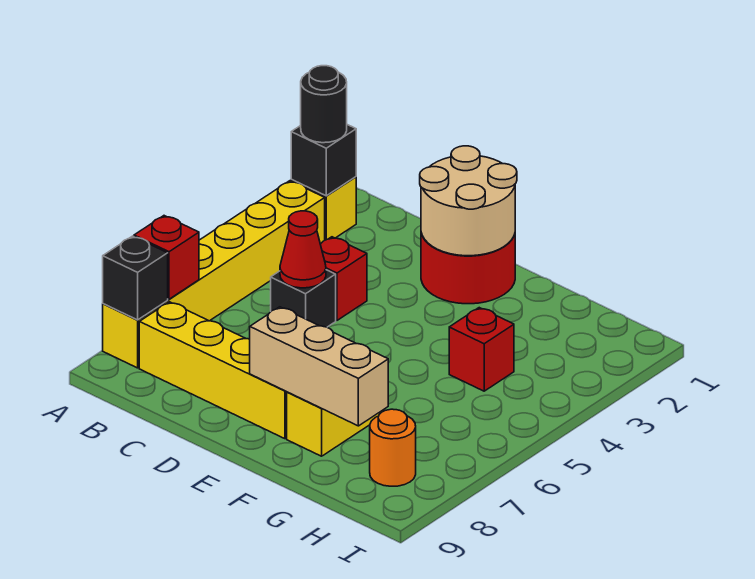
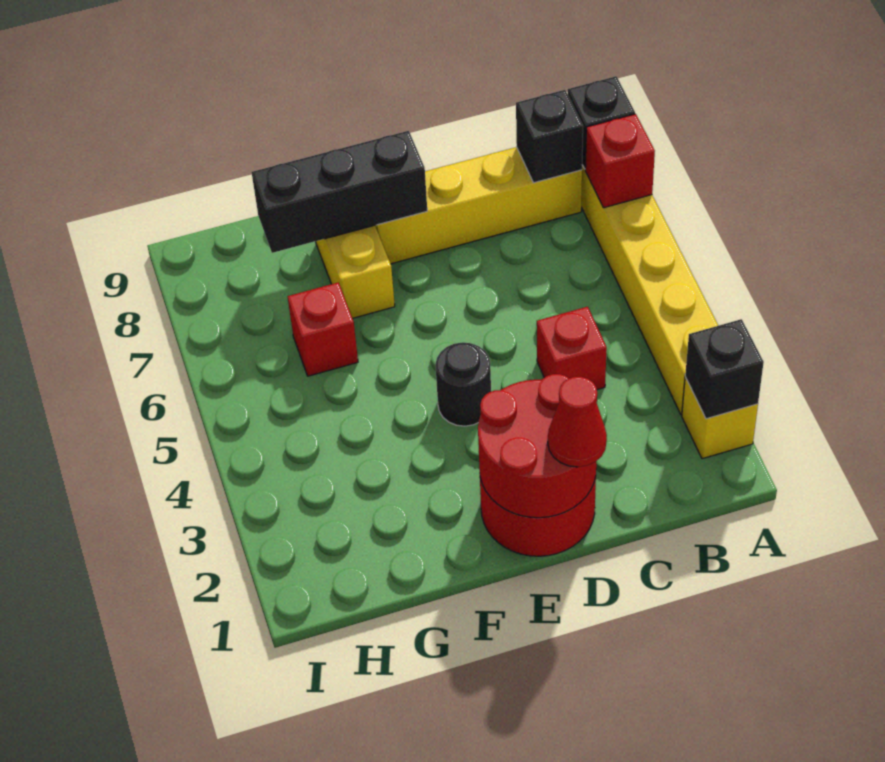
black 1x1 round brick [301,66,347,143] -> black 1x1 round brick moved to [435,342,491,426]
black 1x1 brick [271,270,336,327] -> black 1x1 brick moved to [516,90,583,183]
red 1x1 cone [280,211,326,288] -> red 1x1 cone moved to [548,377,607,467]
tan 2x2 round brick [420,146,517,256] -> red 2x2 round brick [478,374,596,518]
tan 1x3 brick [250,307,388,426] -> black 1x3 brick [252,131,427,253]
red 1x1 brick [449,308,514,391] -> red 1x1 brick moved to [288,282,358,376]
orange 1x1 round brick [370,409,416,486] -> none

